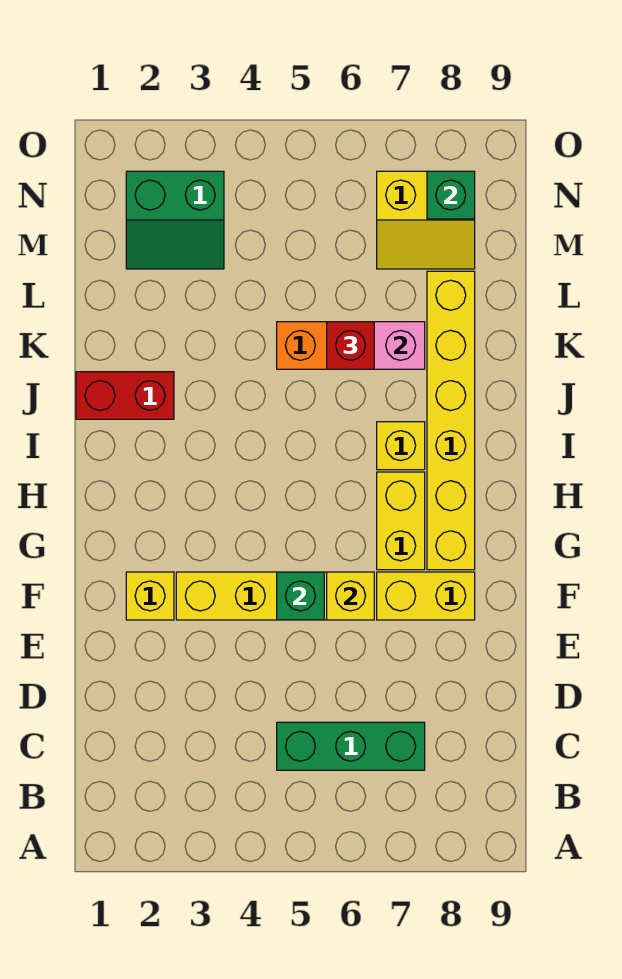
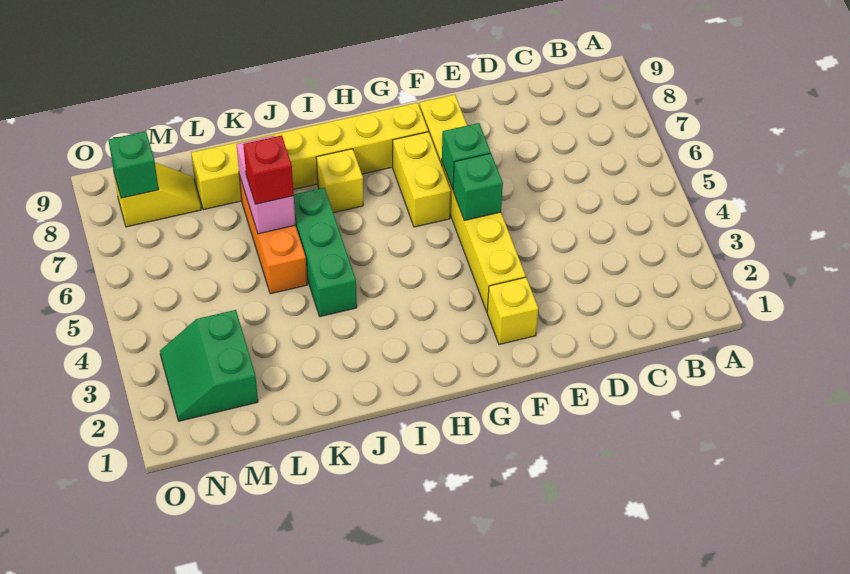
green 1x3 brick [277,722,425,770] -> green 1x3 brick moved to [294,188,357,317]
yellow 1x1 brick [327,572,374,620] -> green 1x1 brick [442,123,491,189]
yellow 1x2 brick [377,472,425,570] -> yellow 1x2 brick turned to [393,132,451,227]
red 1x2 brick [76,372,174,419] -> none
green 2x2 slope [126,171,224,269] -> green 2x2 slope turned to [160,310,258,421]
yellow 2x2 slope [377,171,475,269] -> yellow 1x2 slope [114,163,201,227]

